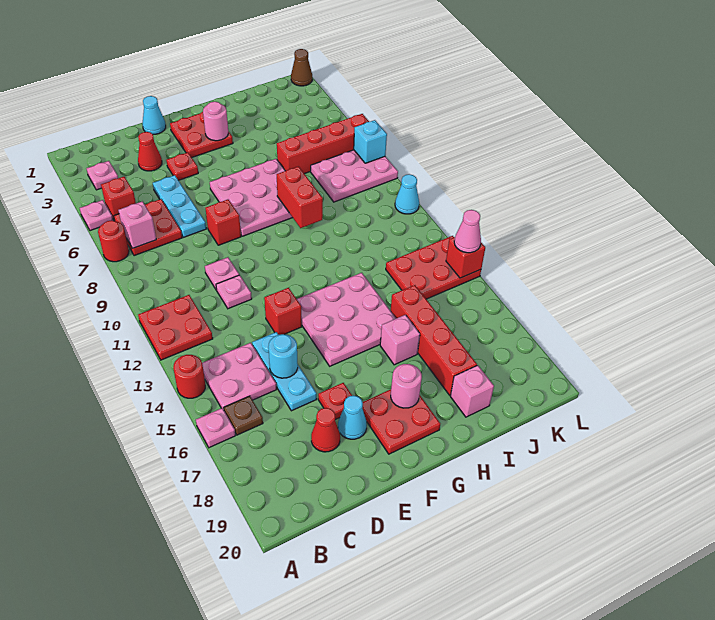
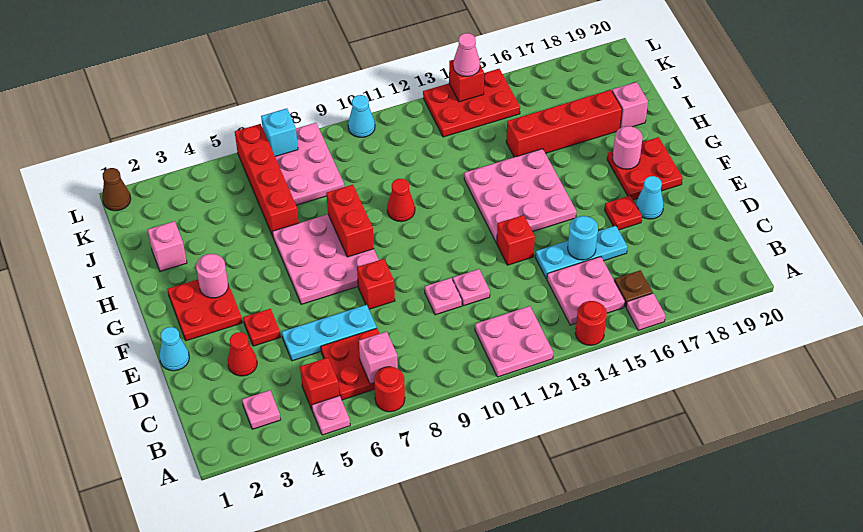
red 2x2 plate [138,295,213,360] -> pink 2x2 plate [475,306,553,377]
red 1x1 cone [311,408,340,452] -> red 1x1 cone moved to [387,179,415,222]
red 1x2 brick [277,166,323,228] -> red 1x2 brick turned to [326,185,374,257]
pink 1x1 brick [380,315,420,365] -> pink 1x1 brick moved to [148,221,187,271]
red 2x3 plate [386,236,481,299] -> red 2x3 plate turned to [423,69,520,137]

